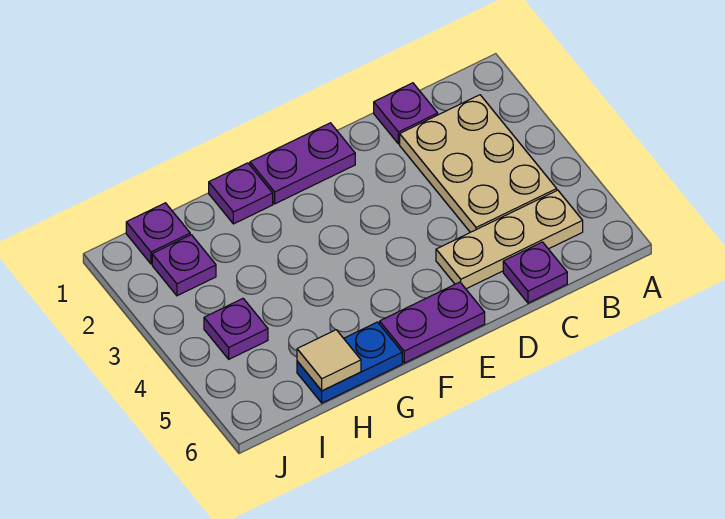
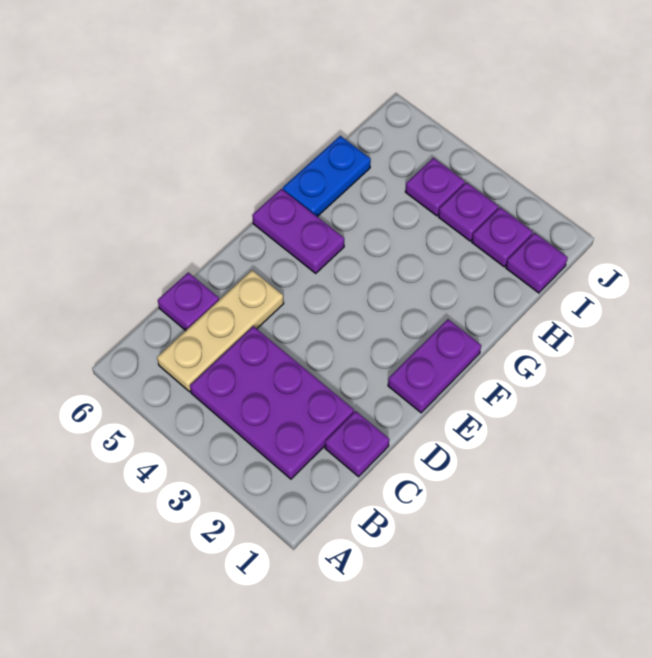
tan 2x3 plate [400,95,557,232] -> purple 2x3 plate [190,326,354,479]
purple 1x2 plate [380,282,485,363] -> purple 1x2 plate turned to [252,189,344,273]
purple 1x1 plate [209,163,273,224] -> purple 1x1 plate moved to [438,182,498,241]
tan 1x1 tile [297,330,361,391] -> none

